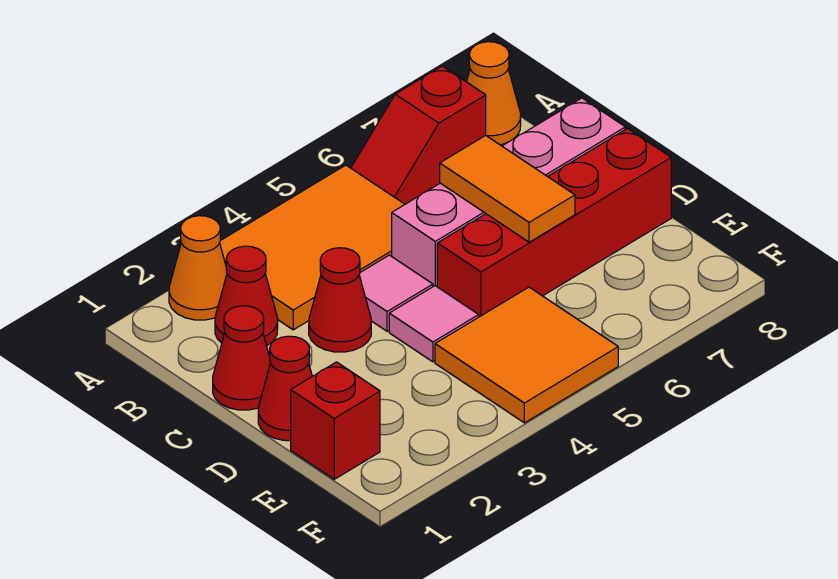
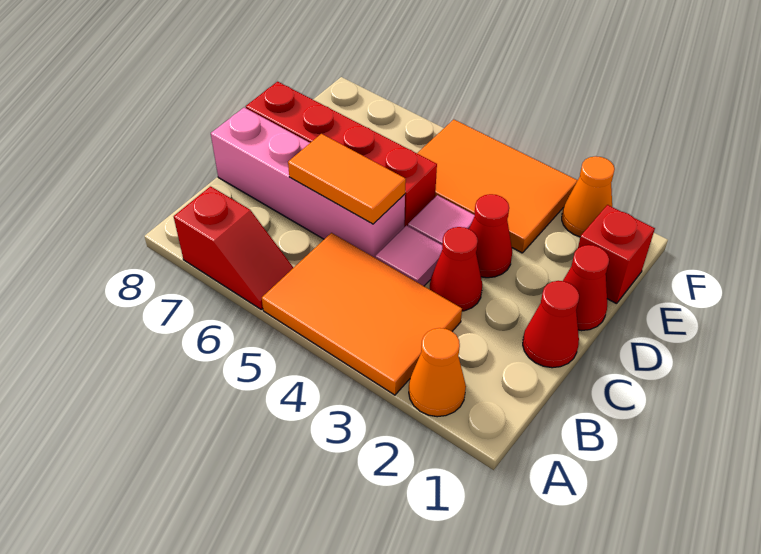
orange 1x1 cone [467,42,521,145] -> orange 1x1 cone moved to [562,156,615,237]
red 1x1 cone [215,246,278,346] -> red 1x1 cone moved to [469,194,512,278]
orange 1x2 tile [440,135,575,242] -> orange 1x2 tile turned to [288,134,406,224]
orange 2x2 tile [435,287,618,423] -> orange 2x3 tile [417,120,578,253]

